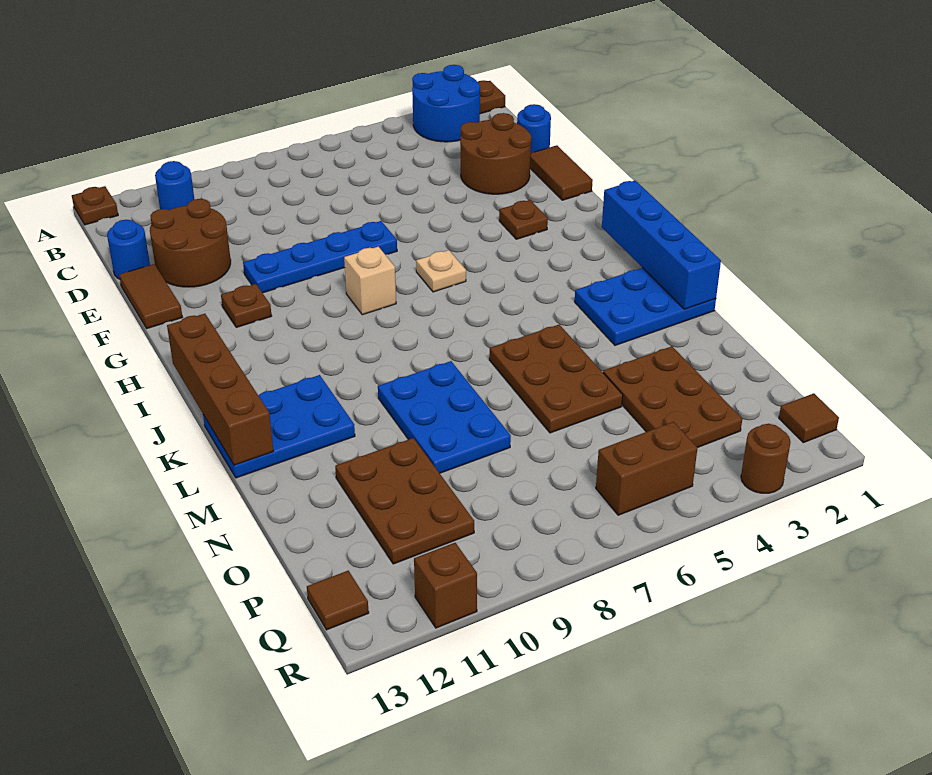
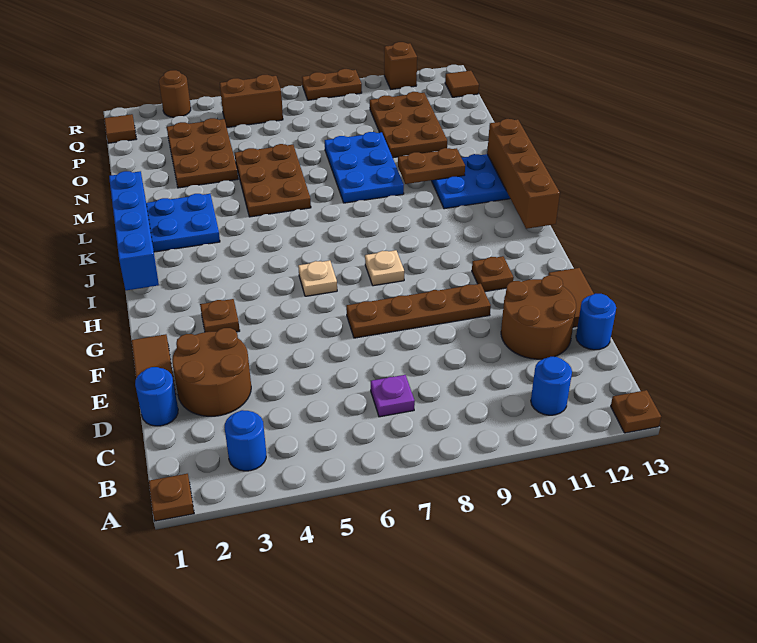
blue 2x2 round brick [412,65,480,142] -> blue 1x1 round brick [225,410,266,471]
none -> purple 1x1 plate [371,375,415,417]
blue 1x4 plate [243,221,397,293] -> brown 1x4 plate [346,284,491,338]
tan 1x1 brick [344,246,396,315] -> tan 1x1 plate [365,250,404,286]
none -> brown 1x2 plate [398,148,465,184]
none -> brown 1x2 plate [302,69,362,100]

